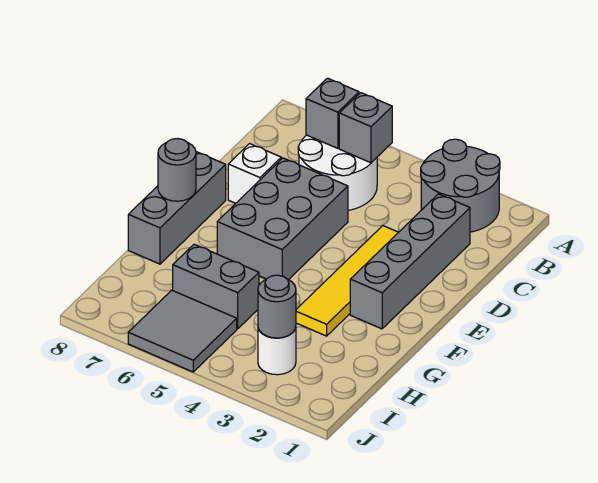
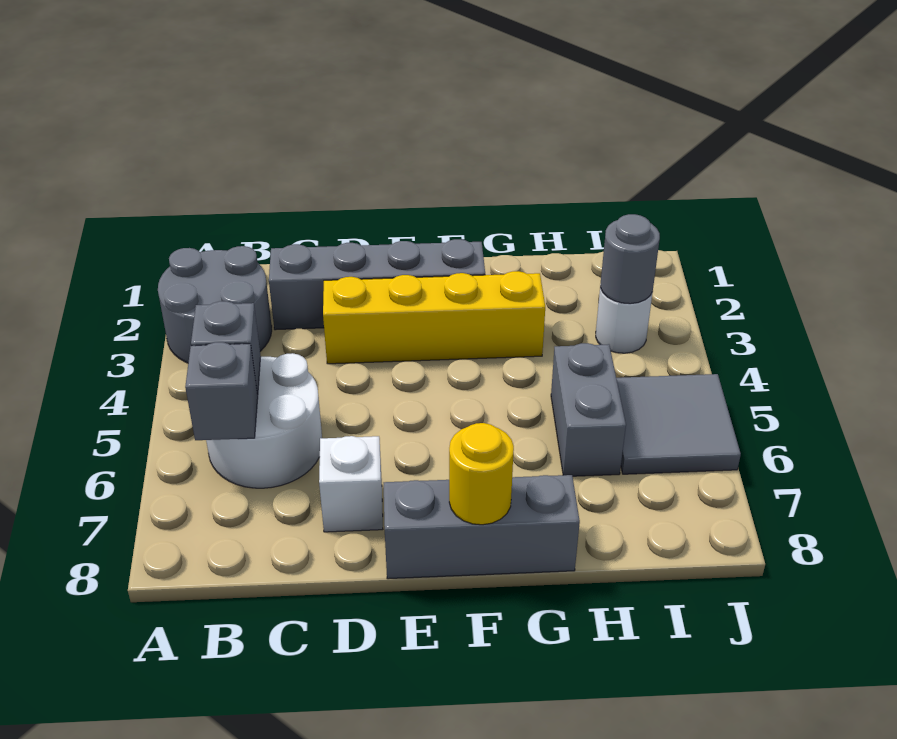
yellow 1x4 tile [296,226,399,336] -> yellow 1x4 brick [323,271,545,364]
grey 2x3 brick [217,158,348,280] -> none
grey 1x1 round brick [158,139,196,201] -> yellow 1x1 round brick [449,423,514,525]

